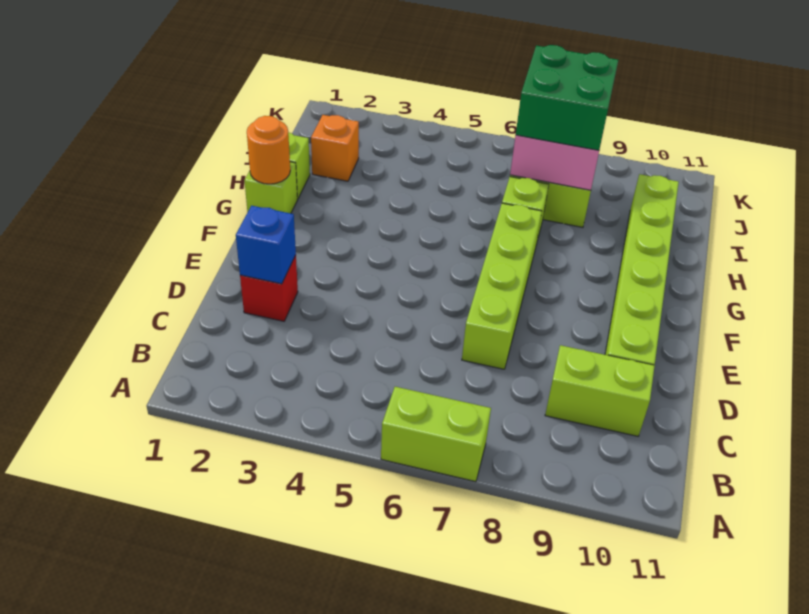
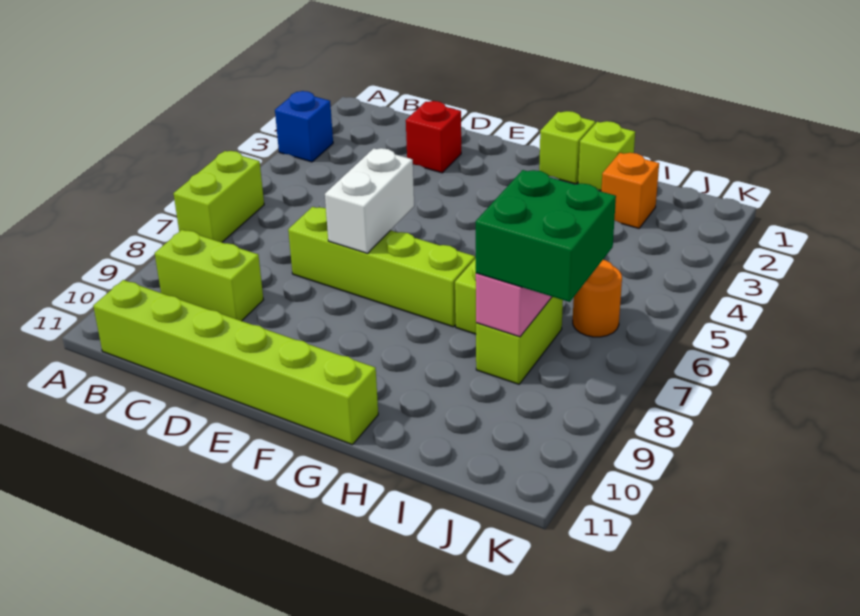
lime 1x2 brick [545,345,655,436] -> lime 1x2 brick turned to [155,230,263,321]
blue 1x1 brick [236,206,296,284] -> blue 1x1 brick moved to [275,91,333,162]
lime 1x6 brick [605,174,679,365] -> lime 1x6 brick moved to [93,280,378,445]
none -> white 1x2 brick [325,148,414,253]
orange 1x1 round brick [247,116,290,184] -> orange 1x1 round brick moved to [573,260,622,337]

